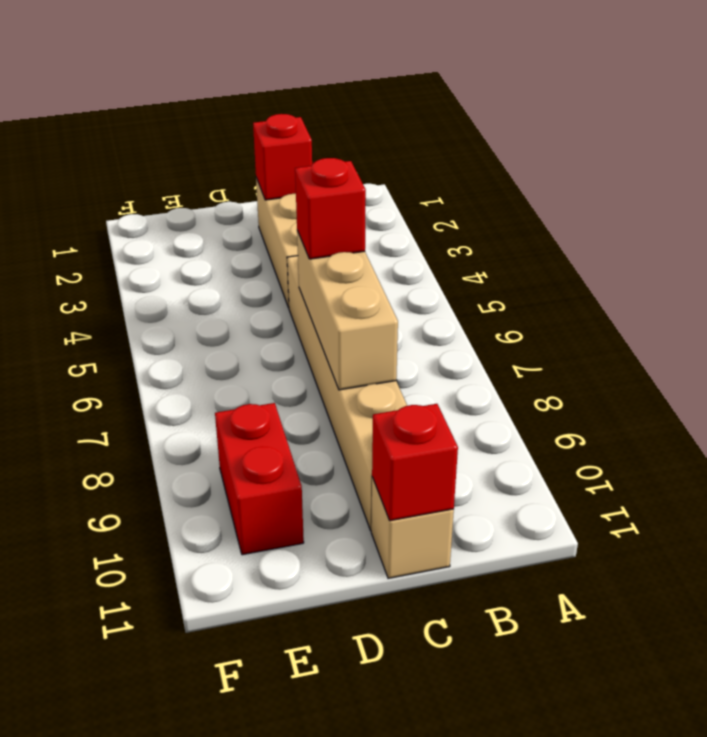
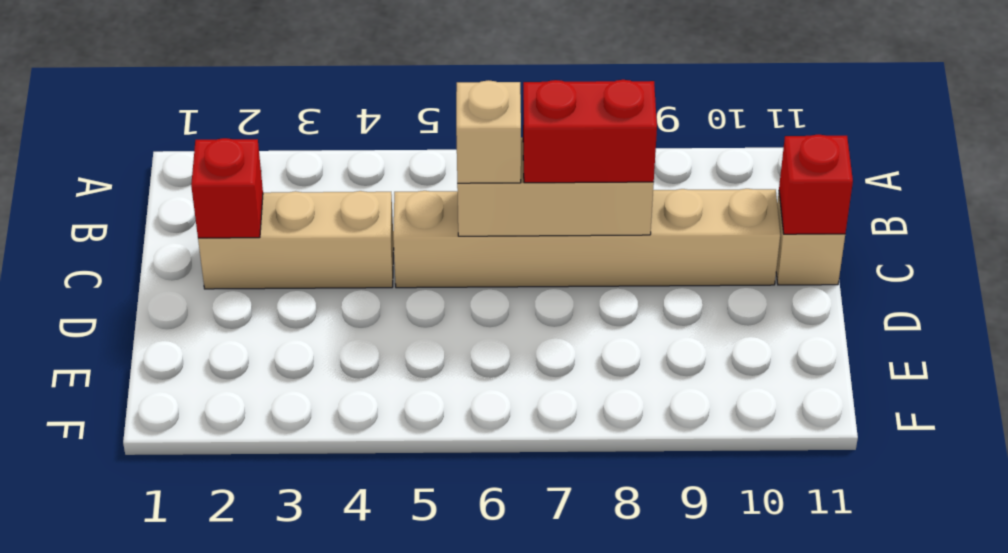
red 1x1 brick [295,158,366,259] -> tan 1x1 brick [456,80,521,183]
red 1x2 brick [215,403,304,555] -> red 1x2 brick moved to [523,80,657,183]

